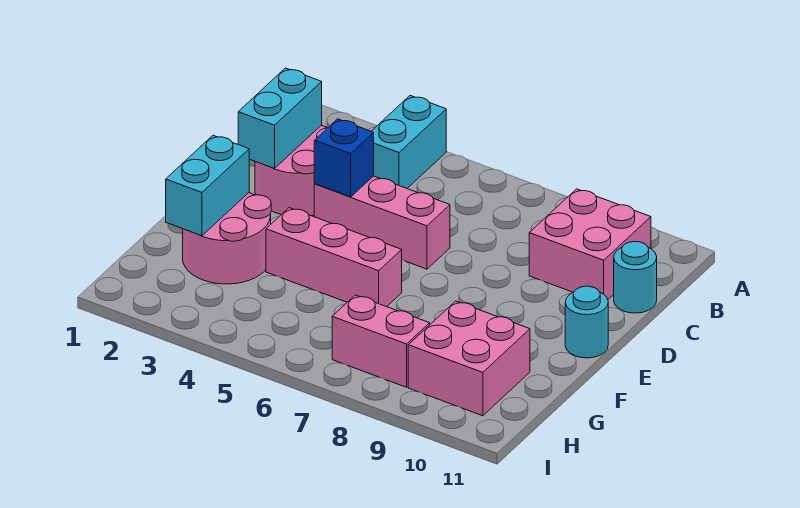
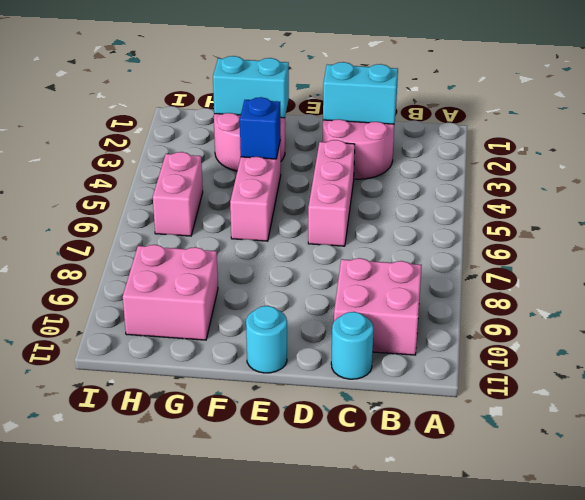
cyan 1x2 brick [371,96,446,188] -> none
blue 1x1 brick [314,119,374,197] -> blue 1x1 brick moved to [240,97,281,159]
pink 1x2 brick [332,295,430,387] -> pink 1x2 brick moved to [153,152,203,236]

